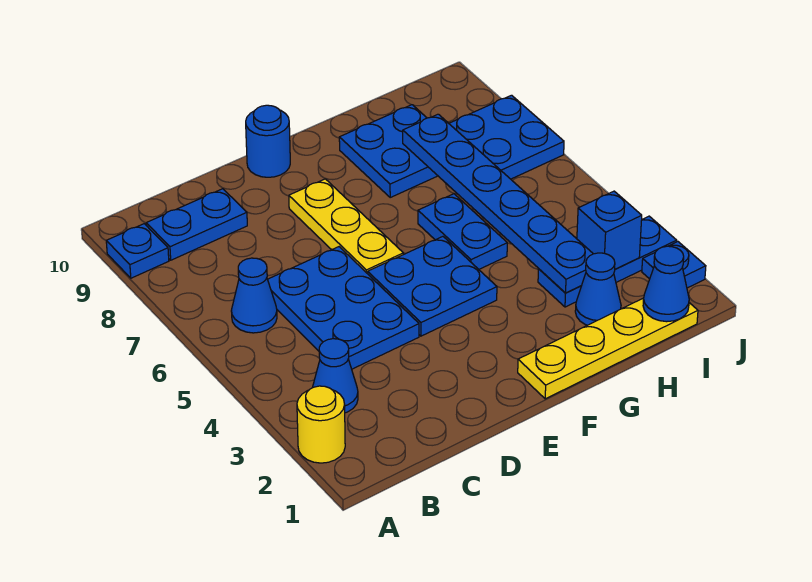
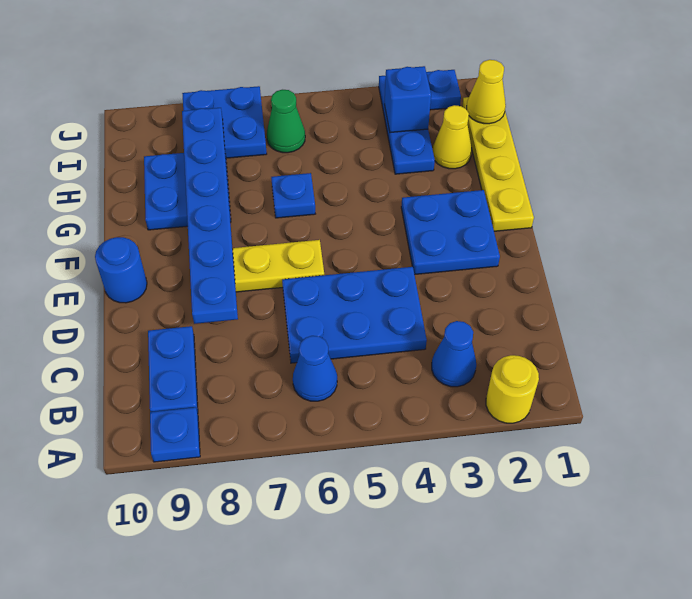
blue 2x2 plate [368,237,497,336] -> blue 2x2 plate moved to [401,190,500,275]
blue 1x2 plate [418,194,507,269] -> blue 1x1 plate [271,173,315,218]
blue 1x1 cone [575,253,621,325] -> yellow 1x1 cone [433,105,472,169]
blue 1x6 plate [403,114,593,293] -> blue 1x6 plate turned to [182,108,238,324]
blue 1x1 cone [643,246,689,322] -> yellow 1x1 cone [467,60,506,124]
none -> green 1x1 cone [267,90,305,153]

